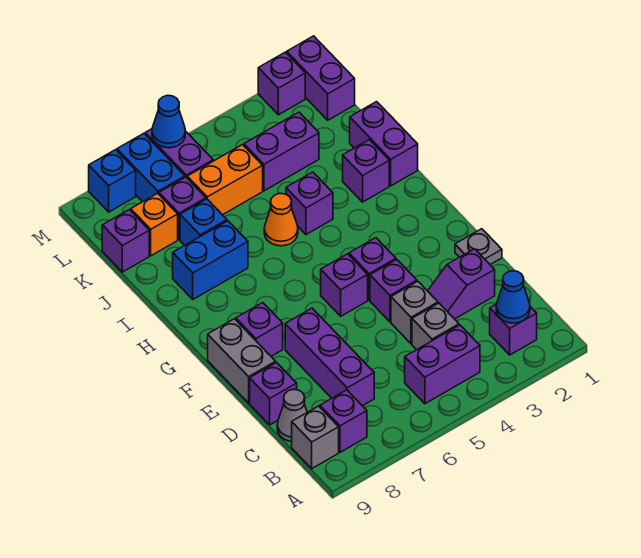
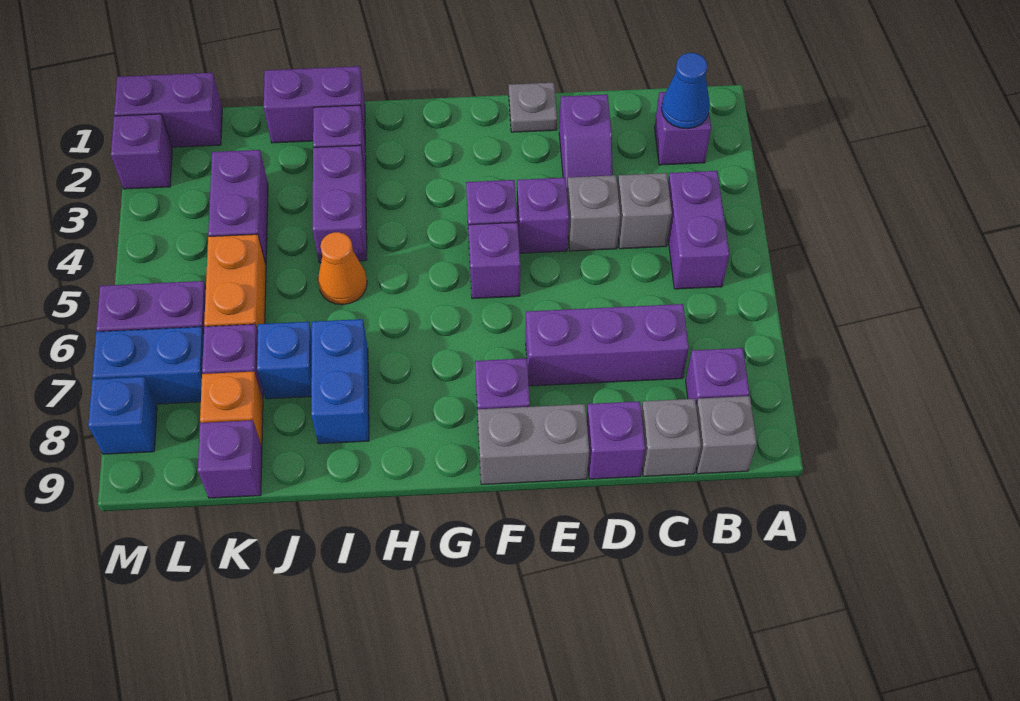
grey 1x1 cone [277,389,307,442] -> grey 1x1 brick [641,399,701,476]
purple 1x1 brick [286,172,333,234] -> purple 1x2 brick [313,145,367,263]
blue 1x1 cone [152,95,185,148] -> none

